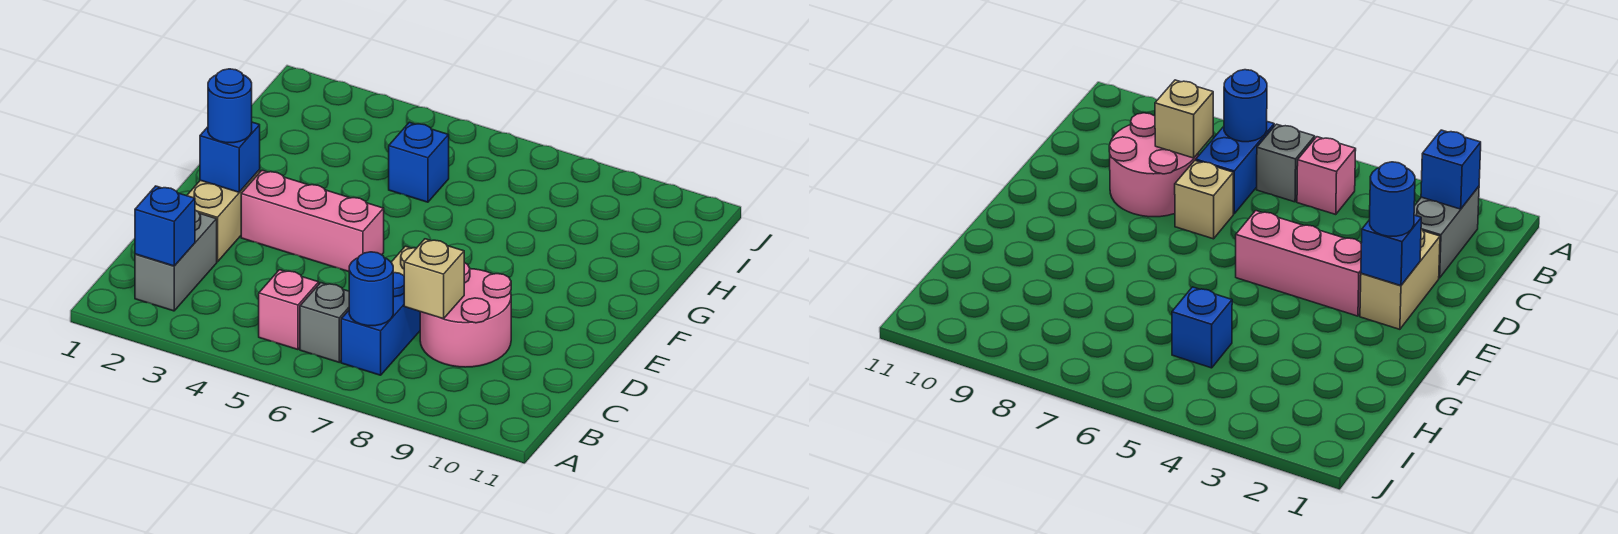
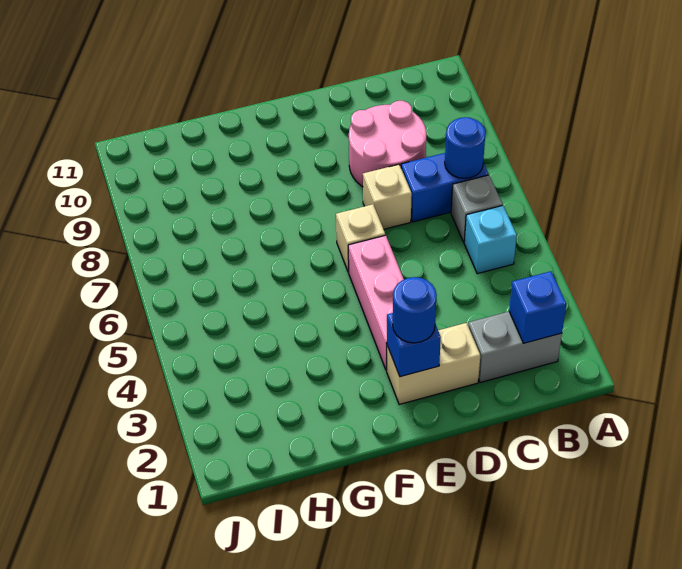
pink 1x1 brick [259,270,319,350] -> cyan 1x1 brick [464,205,517,274]
tan 1x1 brick [404,239,464,319] -> tan 1x1 brick moved to [336,204,385,272]
blue 1x1 brick [389,122,449,202] -> none

